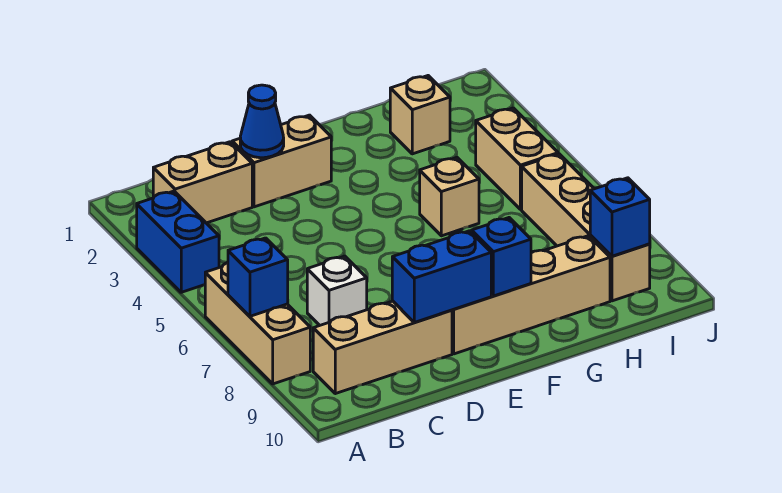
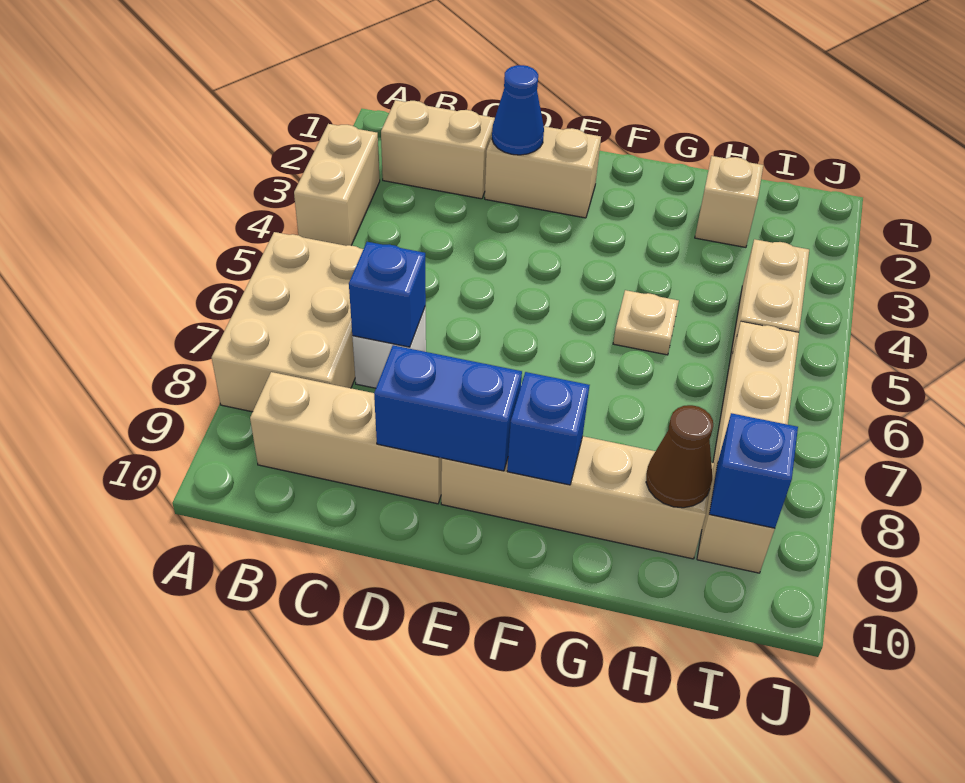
blue 1x2 brick [137,191,219,292] -> tan 1x2 brick [294,124,380,246]
tan 1x3 brick [205,262,310,384] -> tan 2x3 brick [212,232,363,412]
blue 1x1 brick [228,238,288,316] -> blue 1x1 brick moved to [349,242,426,347]
tan 1x1 brick [420,158,479,236] -> tan 1x1 plate [613,290,679,355]
none -> brown 1x1 cone [646,405,713,508]

